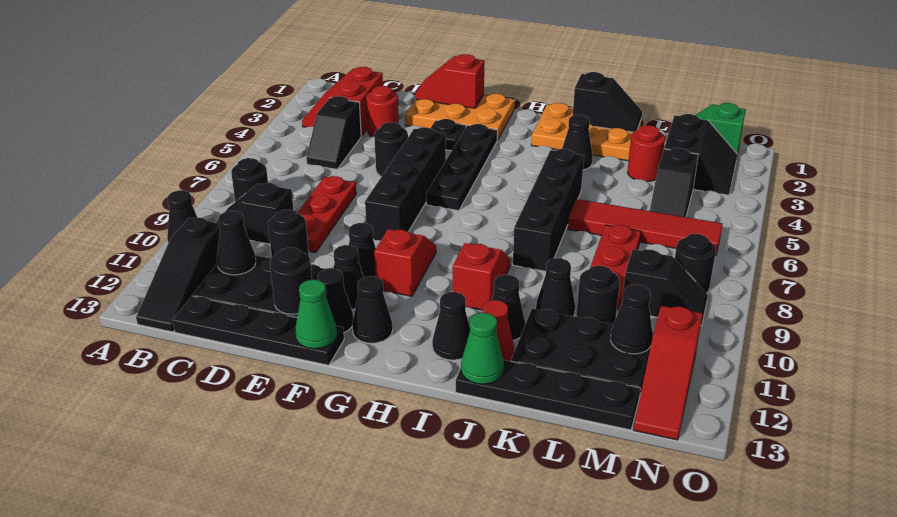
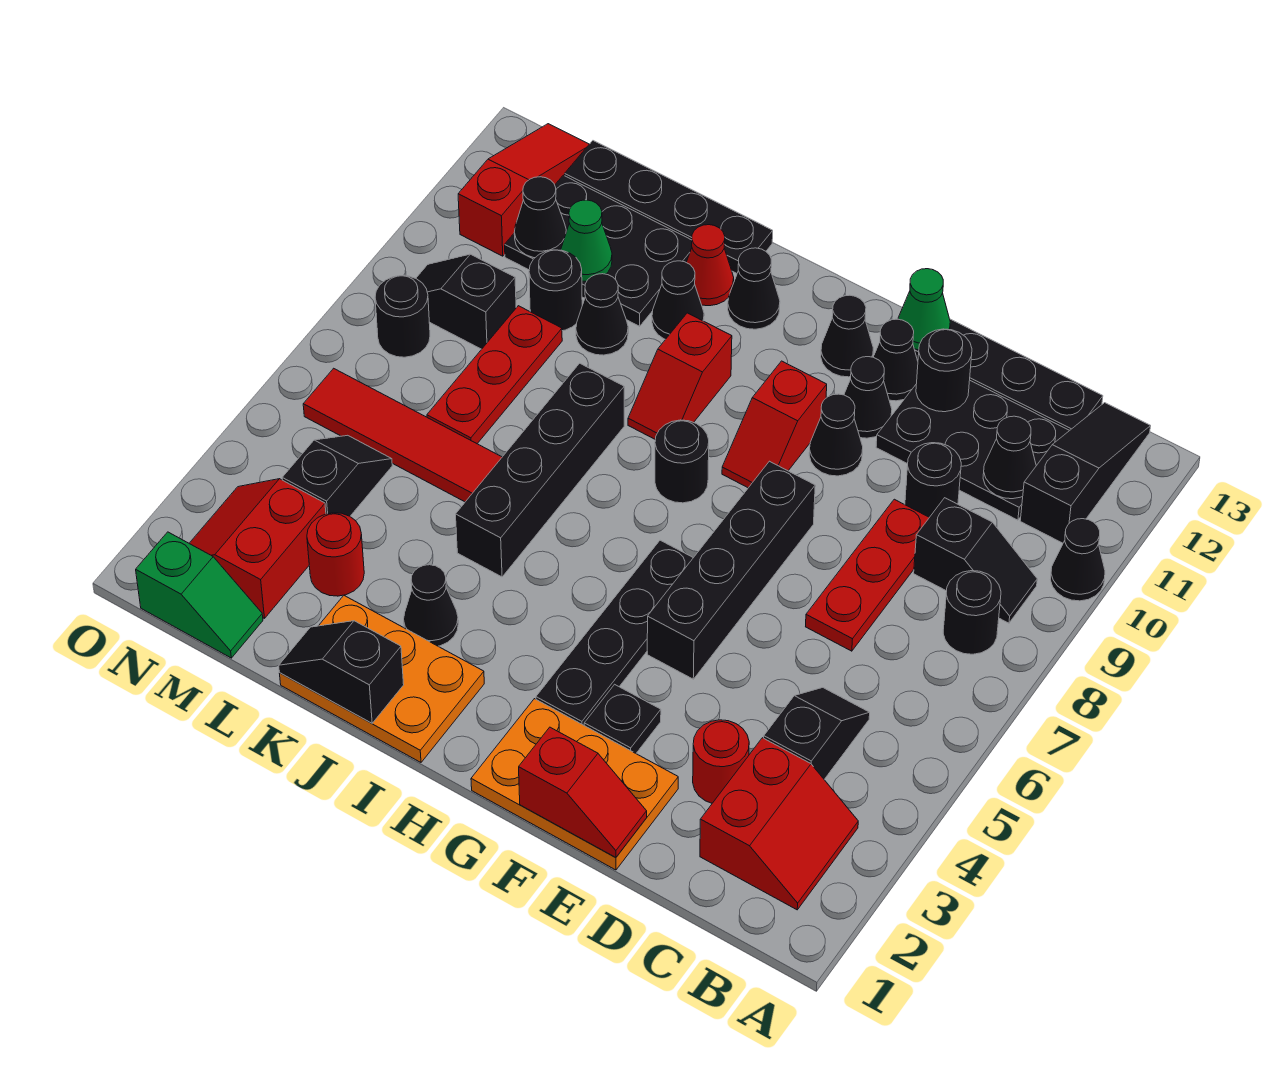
black 1x1 round brick [374,122,408,176] -> black 1x1 round brick moved to [655,420,709,503]
green 1x1 cone [461,313,504,384] -> green 1x1 cone moved to [561,200,612,282]
black 2x2 slope [664,114,737,195] -> red 2x2 slope [189,479,326,618]

